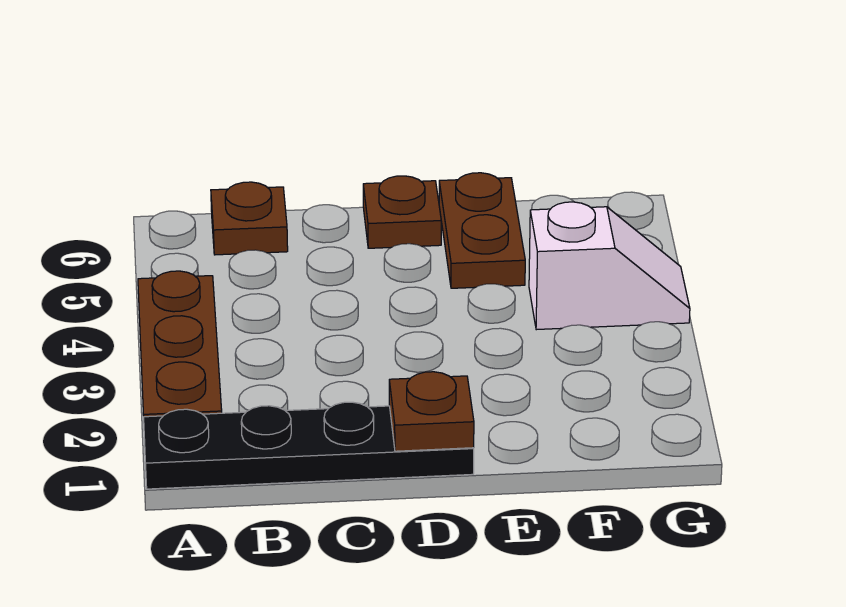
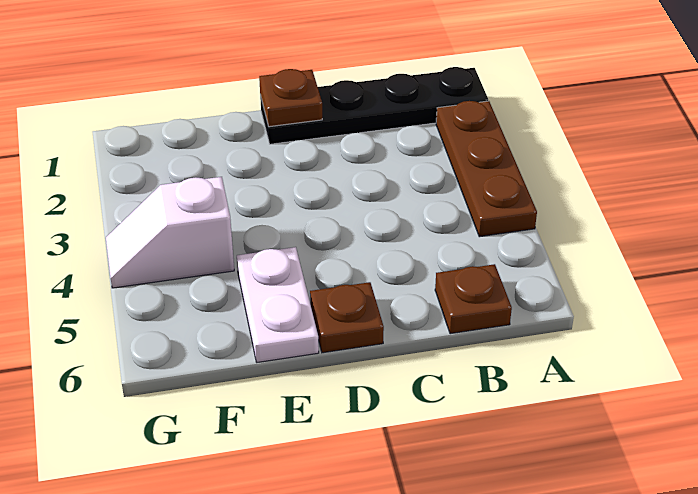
brown 1x2 plate [439,173,525,288] -> white 1x2 plate [237,247,319,362]

